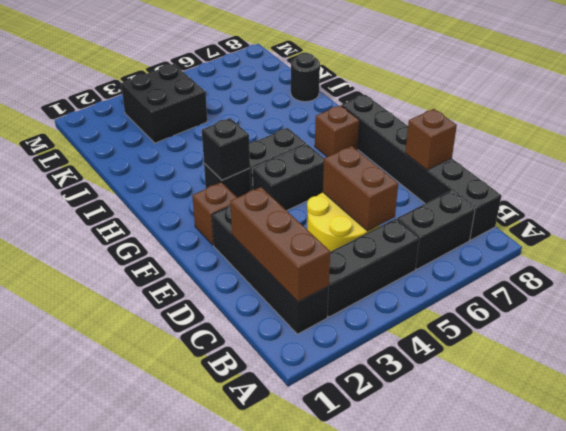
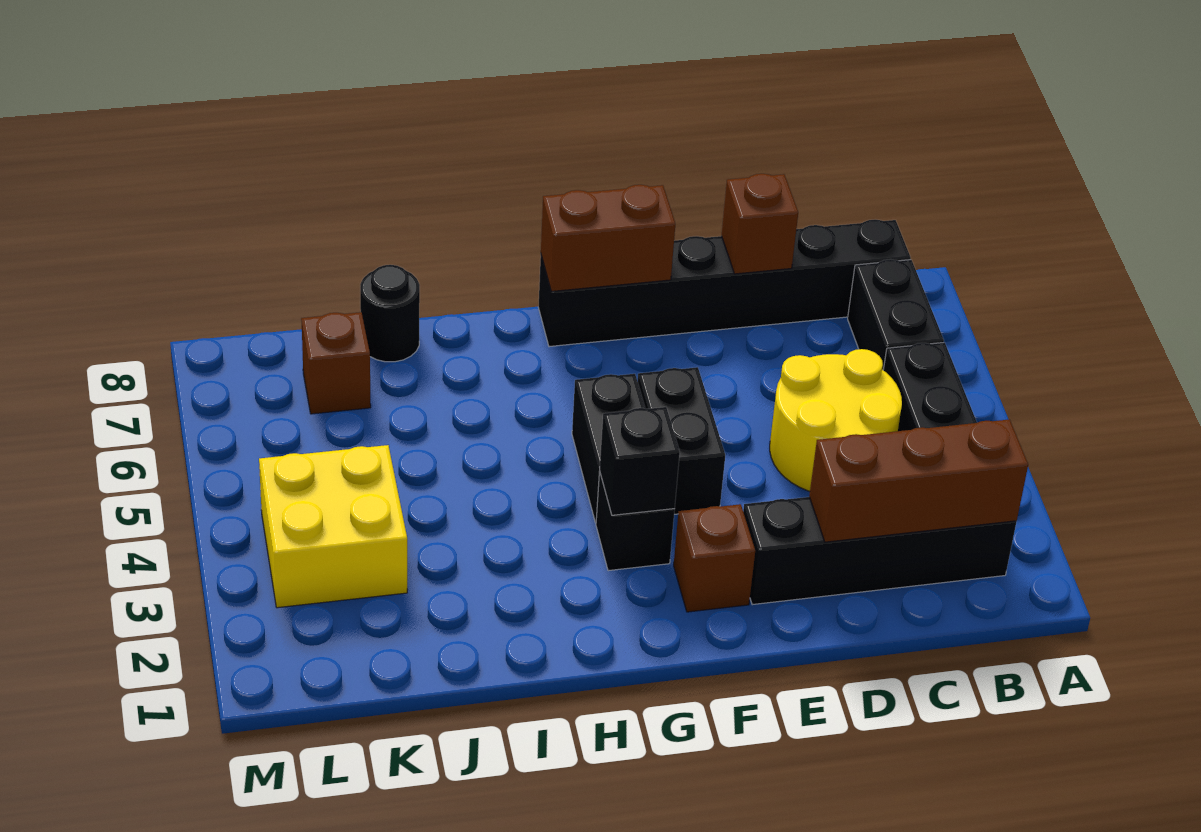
brown 1x2 brick [323,146,398,231] -> brown 1x2 brick moved to [541,185,675,291]
brown 1x1 brick [315,105,360,157] -> brown 1x1 brick moved to [301,312,371,414]
black 2x2 brick [121,64,207,143] -> yellow 2x2 brick [259,445,407,608]

